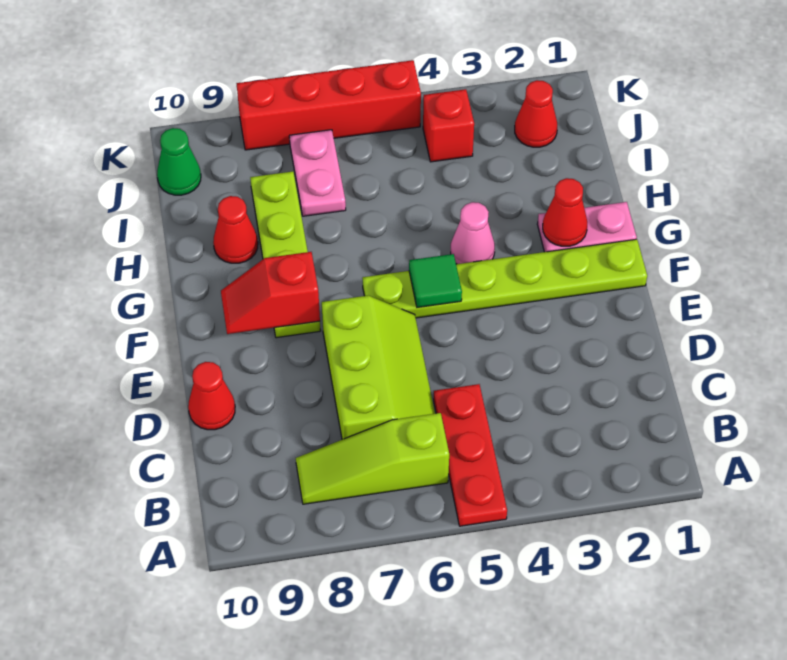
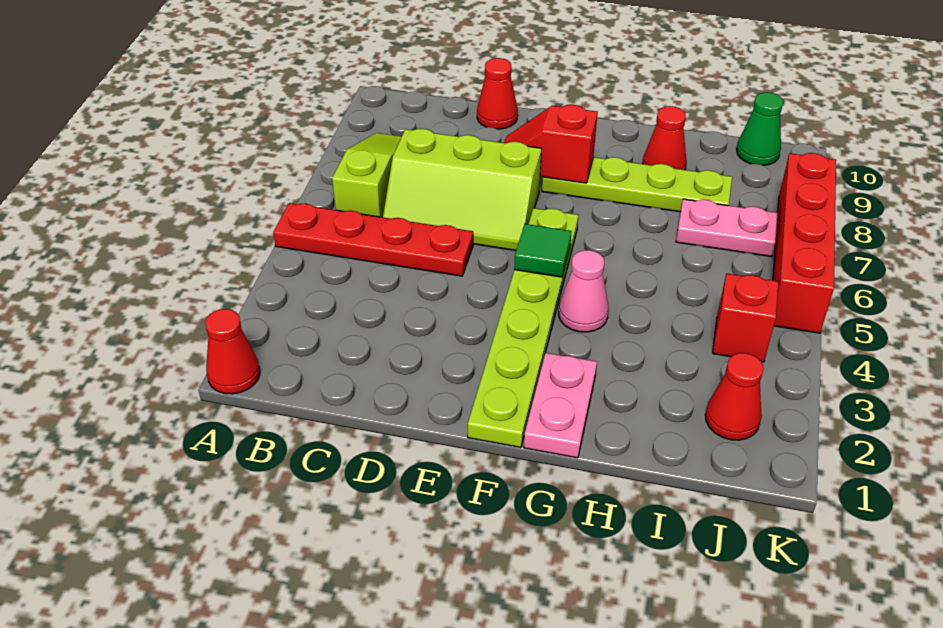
red 1x3 plate [434,384,507,526] -> red 1x4 plate [273,203,473,276]
red 1x2 slope [221,252,320,334] -> red 1x2 slope turned to [504,105,598,183]
red 1x1 cone [543,178,587,246] -> red 1x1 cone moved to [205,309,260,394]

